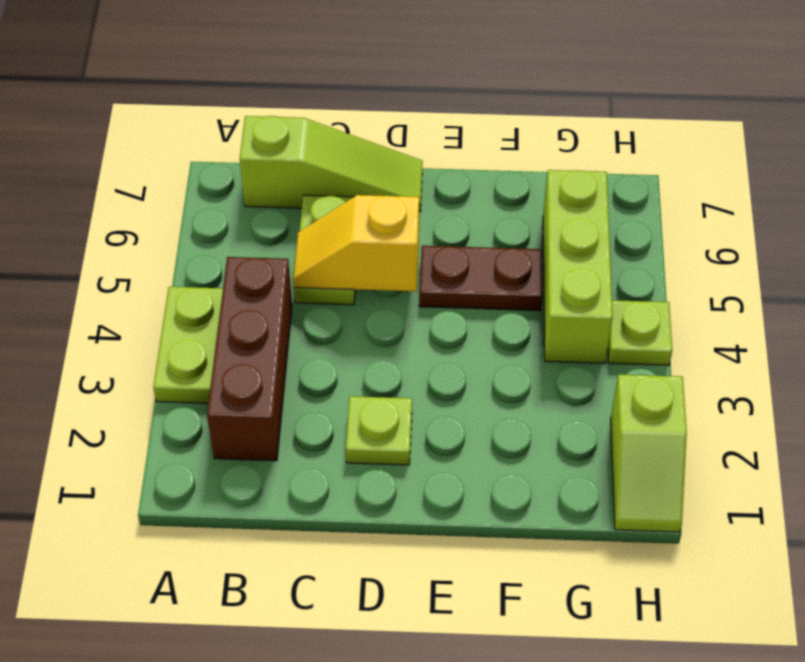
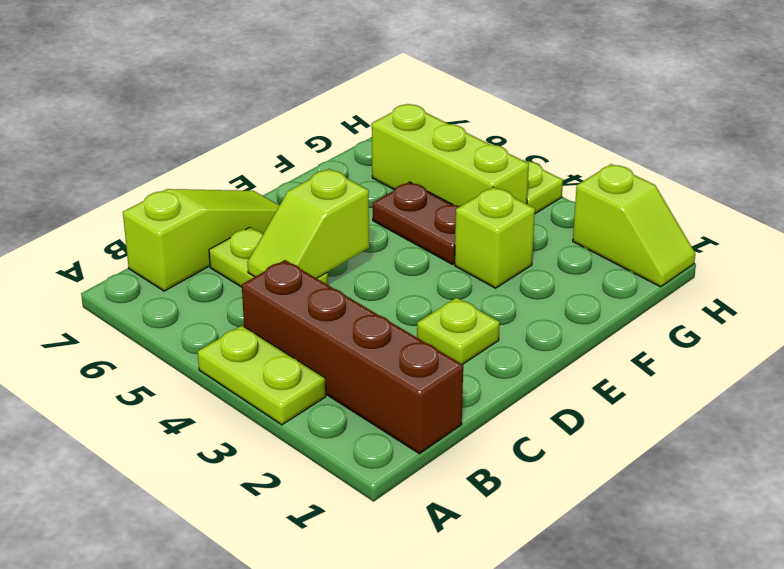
brown 1x3 brick [207,257,292,461] -> brown 1x4 brick [242,260,463,454]
yellow 1x2 slope [293,195,419,291] -> lime 1x2 slope [247,169,369,278]
brown 1x2 plate [419,246,543,311] -> brown 1x2 plate turned to [373,182,460,264]
none -> lime 1x1 brick [455,187,535,288]

